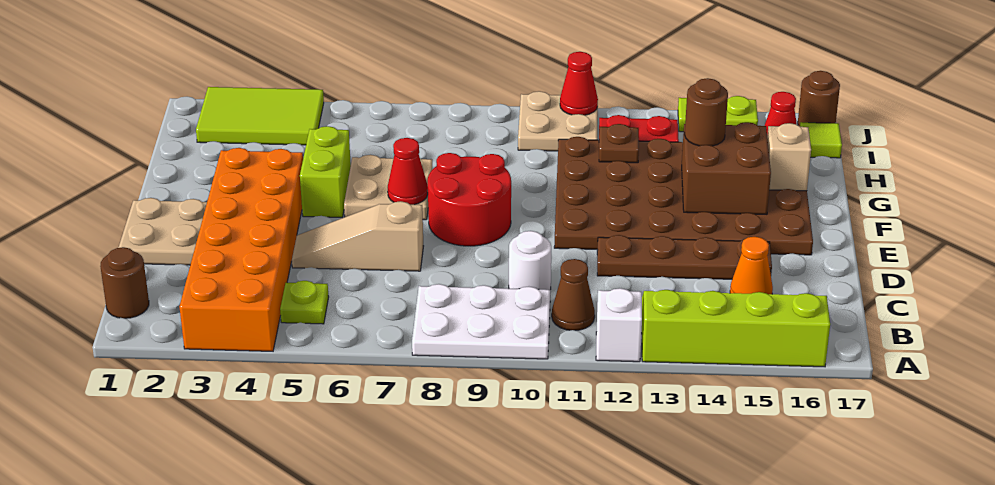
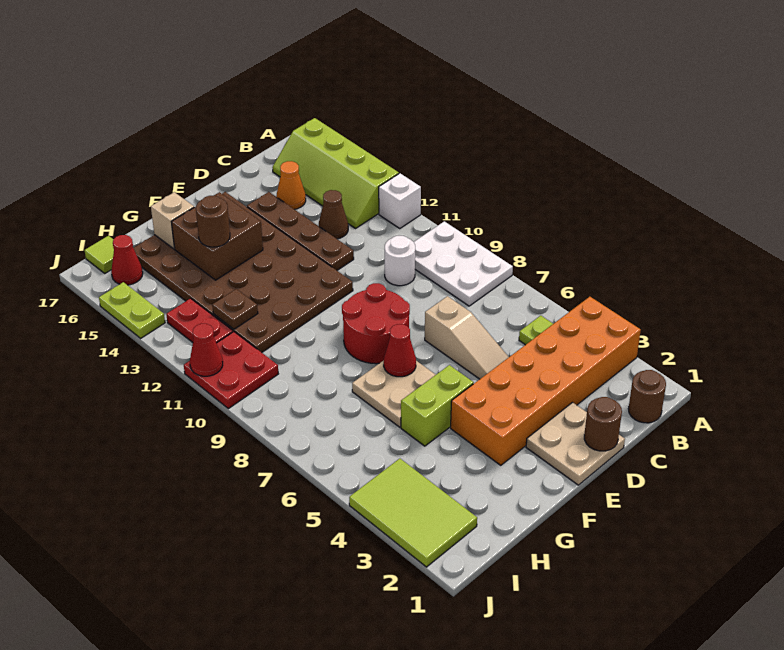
brown 1x1 cone [552,259,595,330] -> brown 1x1 cone moved to [319,190,348,239]
tan 2x2 plate [518,91,598,151] -> red 2x2 plate [184,332,278,409]
brown 1x1 round brick [798,71,840,126] -> brown 1x1 round brick moved to [584,397,622,451]

